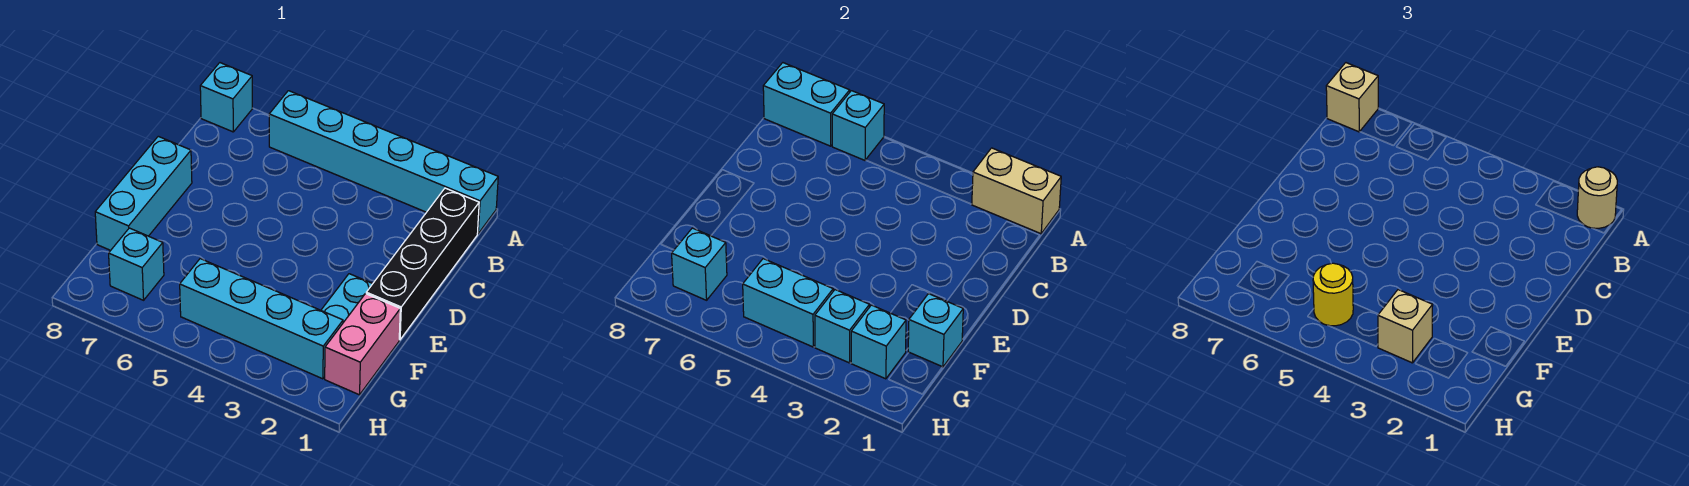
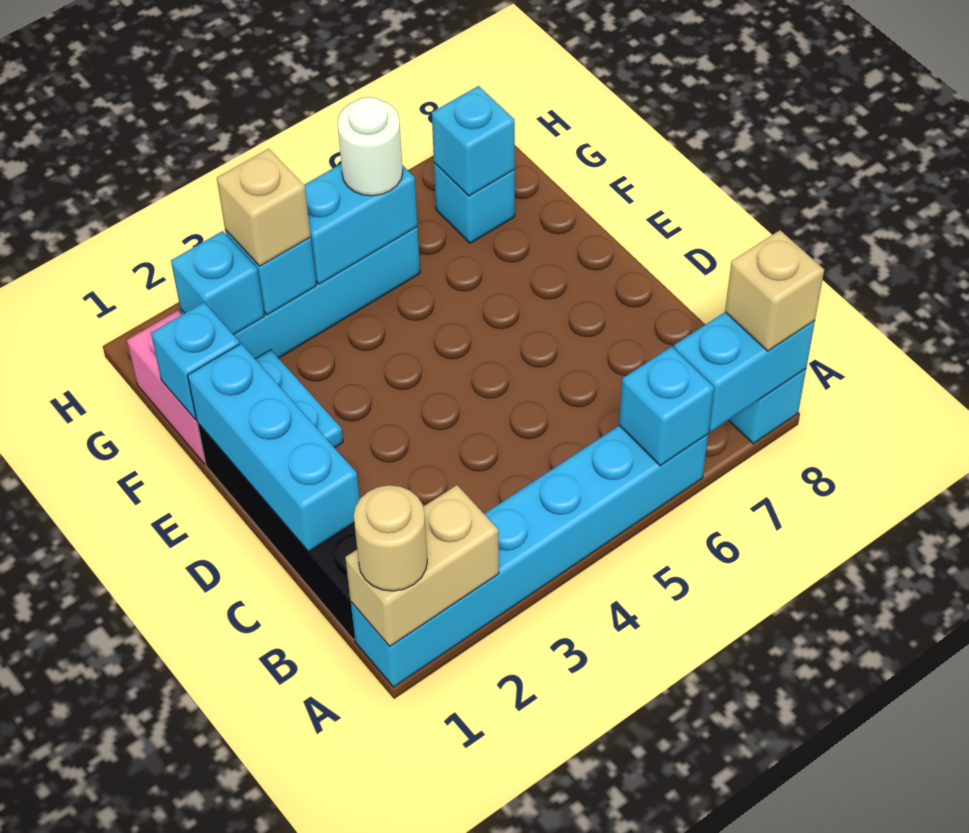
cyan 1x3 brick [95,136,192,250] -> cyan 1x3 brick moved to [188,344,360,552]
yellow 1x1 round brick [1313,263,1353,326] -> white 1x1 round brick [337,97,403,196]

